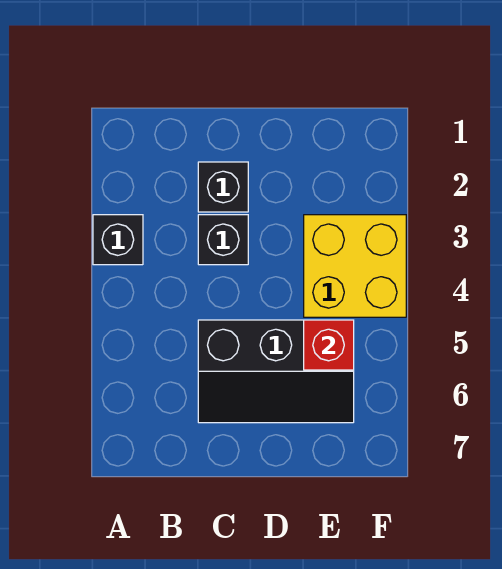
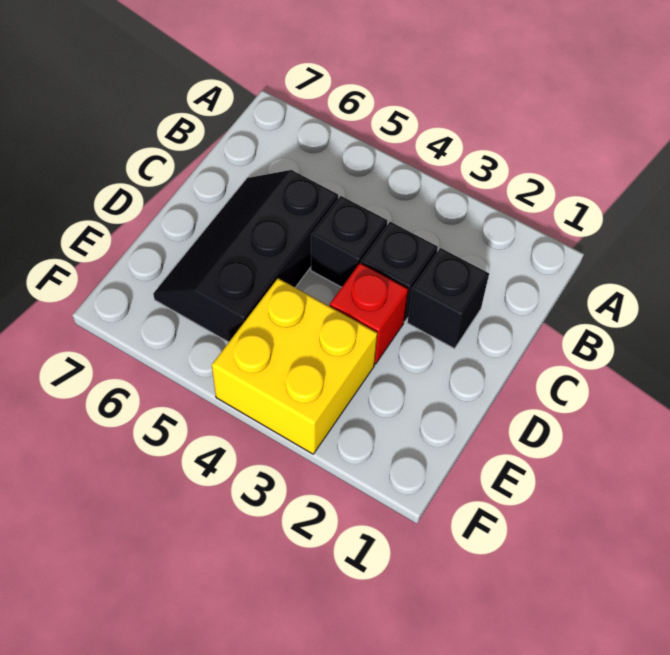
black 1x1 brick [93,215,143,265] -> black 1x1 brick moved to [311,196,387,287]
red 1x1 brick [304,320,354,370] -> red 1x1 brick moved to [330,263,408,364]

